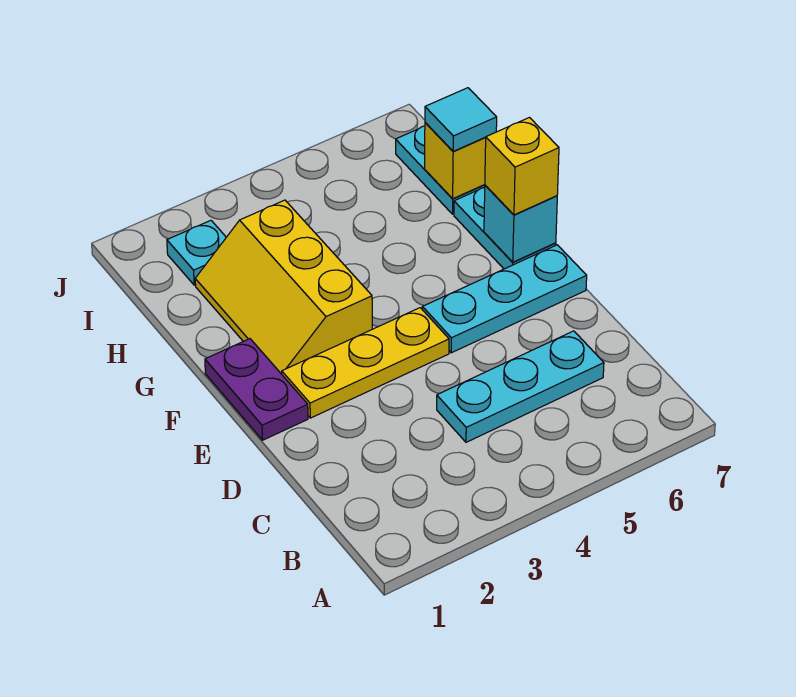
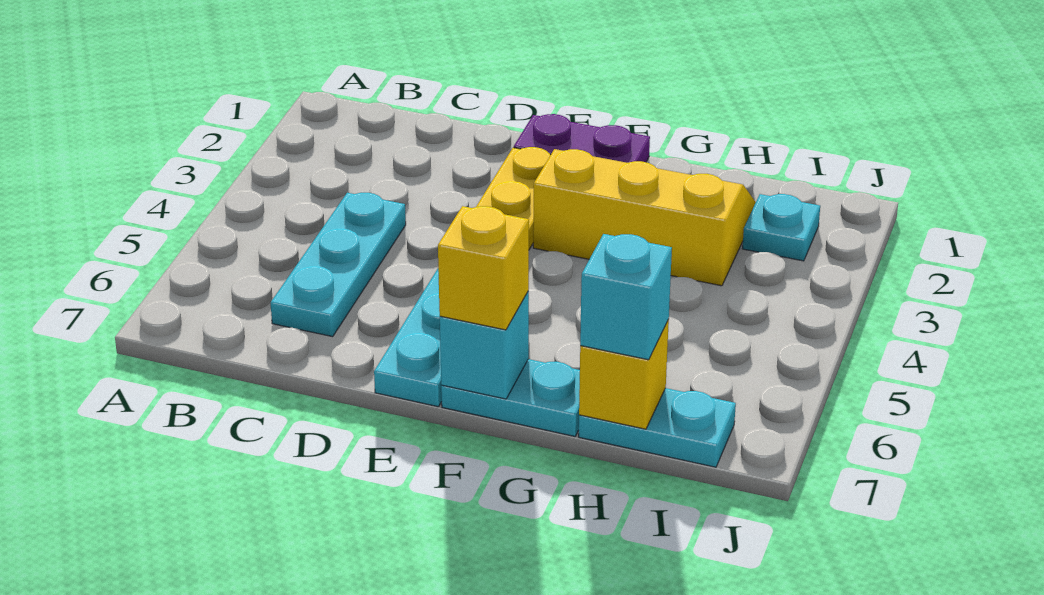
cyan 1x1 tile [425,88,497,151] -> cyan 1x1 brick [580,234,672,360]

